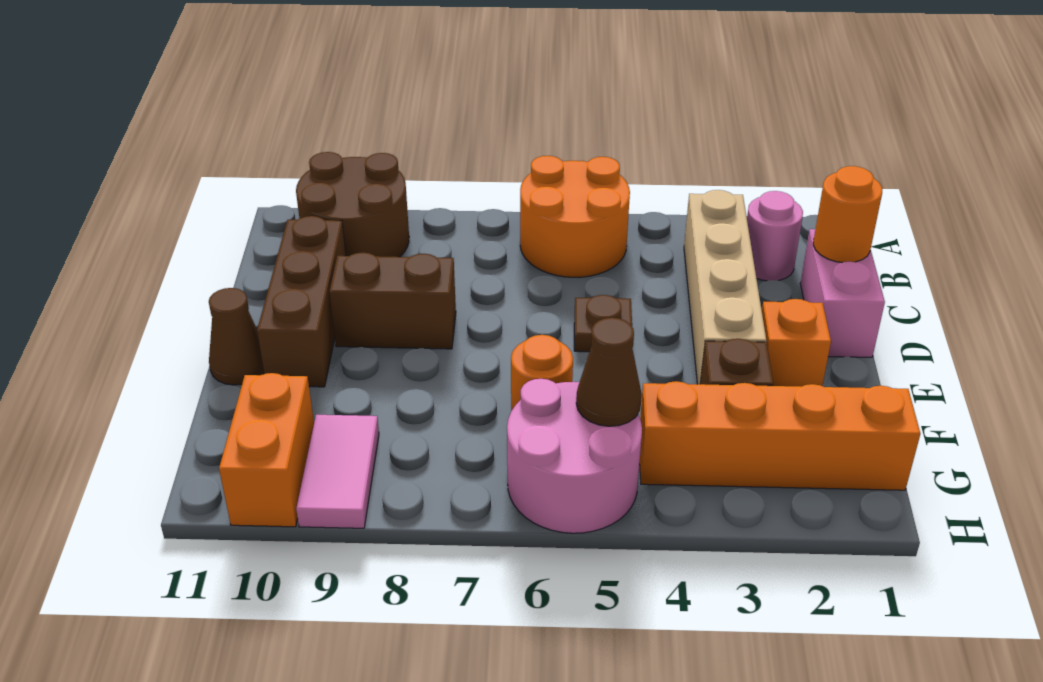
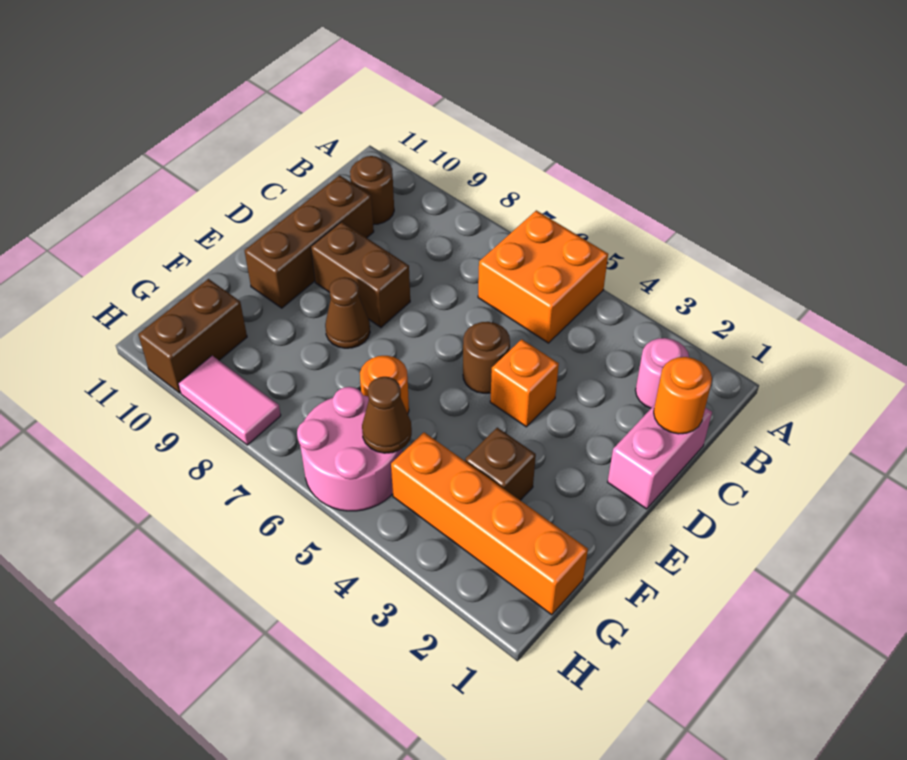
orange 2x2 round brick [520,156,630,277] -> orange 2x2 brick [478,210,608,343]
brown 2x2 round brick [296,152,409,257] -> brown 1x1 round brick [350,156,394,225]
tan 1x4 brick [684,190,766,384] -> none
brown 1x1 plate [574,295,632,352] -> brown 1x1 round brick [463,322,510,393]
orange 1x1 brick [762,299,831,387] -> orange 1x1 brick moved to [490,339,559,427]
brown 1x1 cone [209,288,264,385] -> brown 1x1 cone moved to [325,277,370,348]
pink 1x2 tile [296,415,379,528] -> pink 1x2 tile turned to [178,356,281,445]
orange 1x2 brick [219,373,314,527] -> brown 1x2 brick [138,279,247,393]

